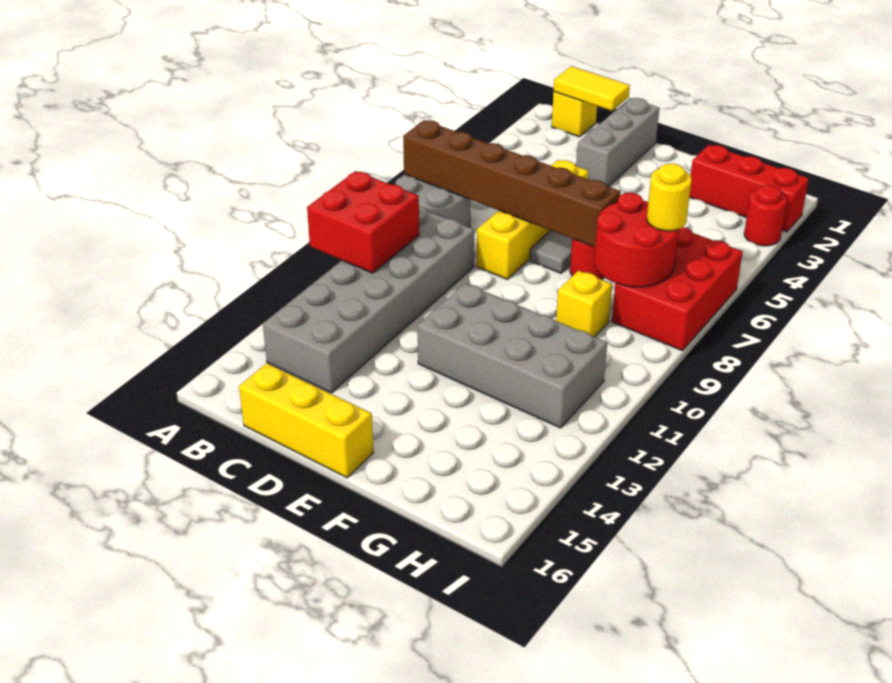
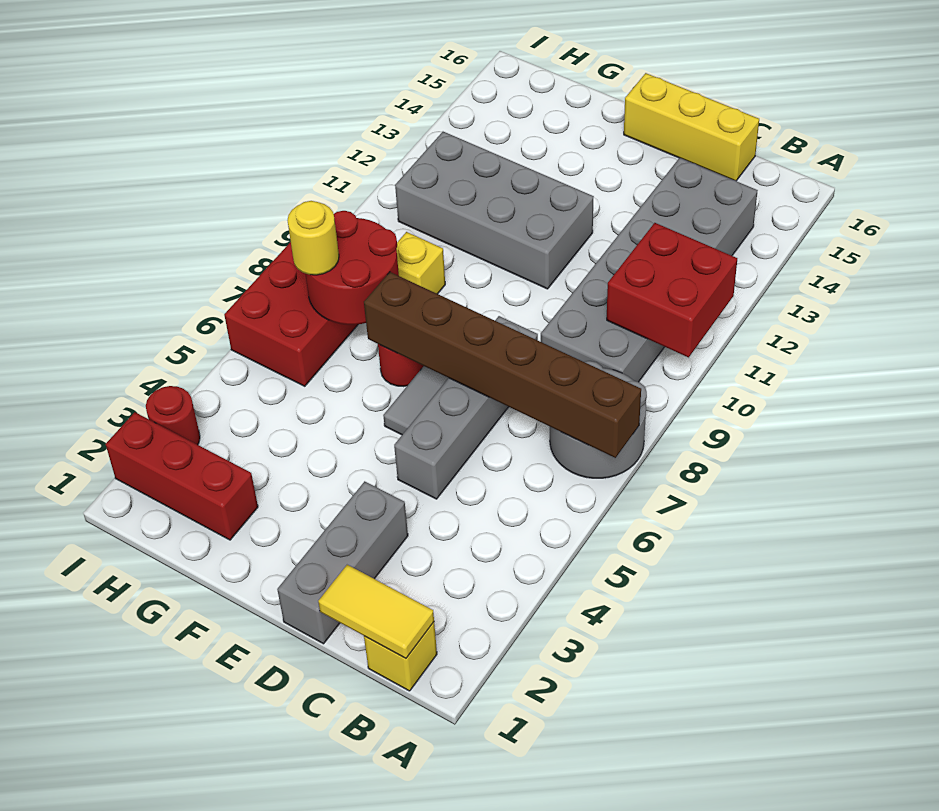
yellow 1x4 brick [476,160,589,279] -> grey 1x4 brick [394,316,538,499]

